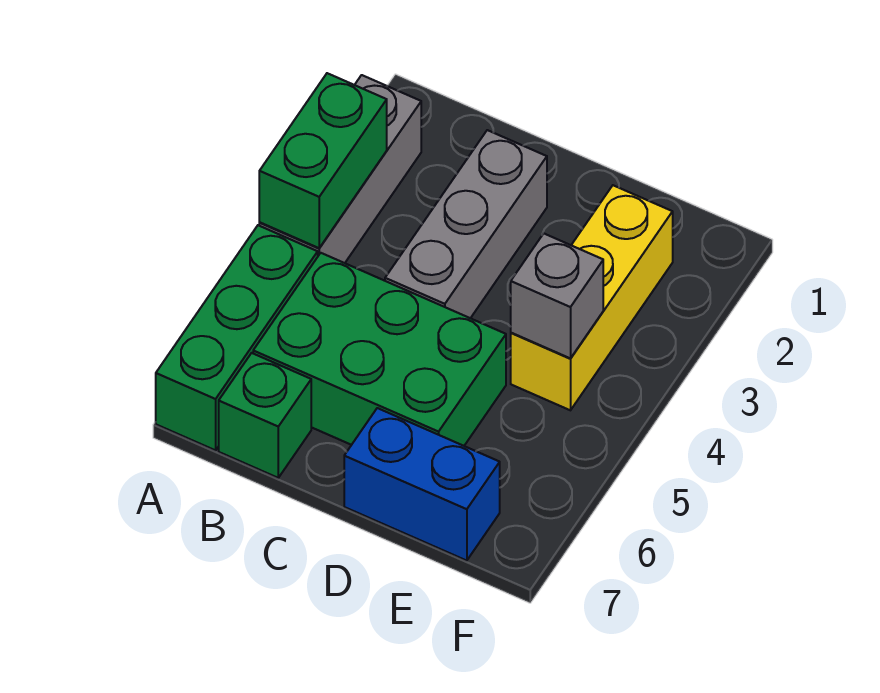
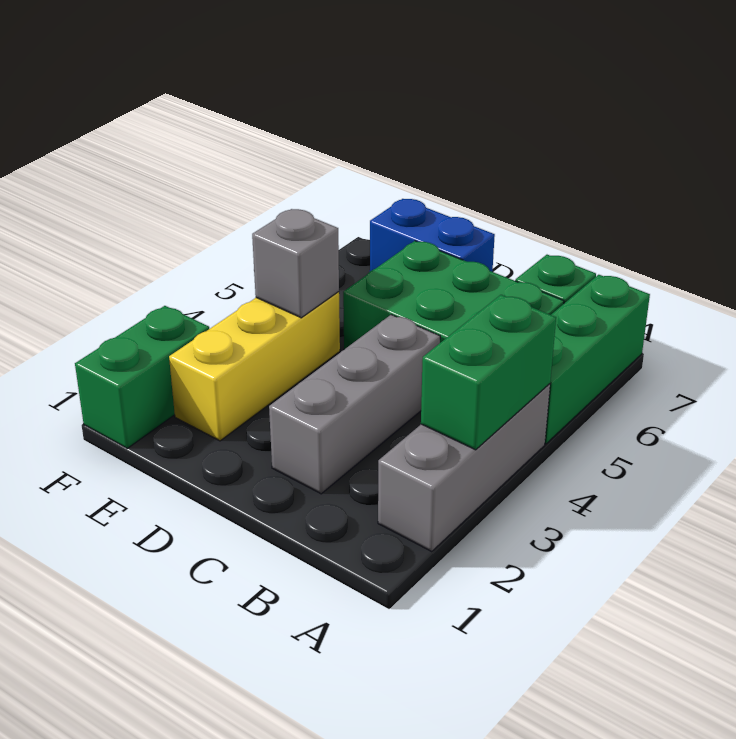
none -> green 1x2 brick [75,306,209,448]

